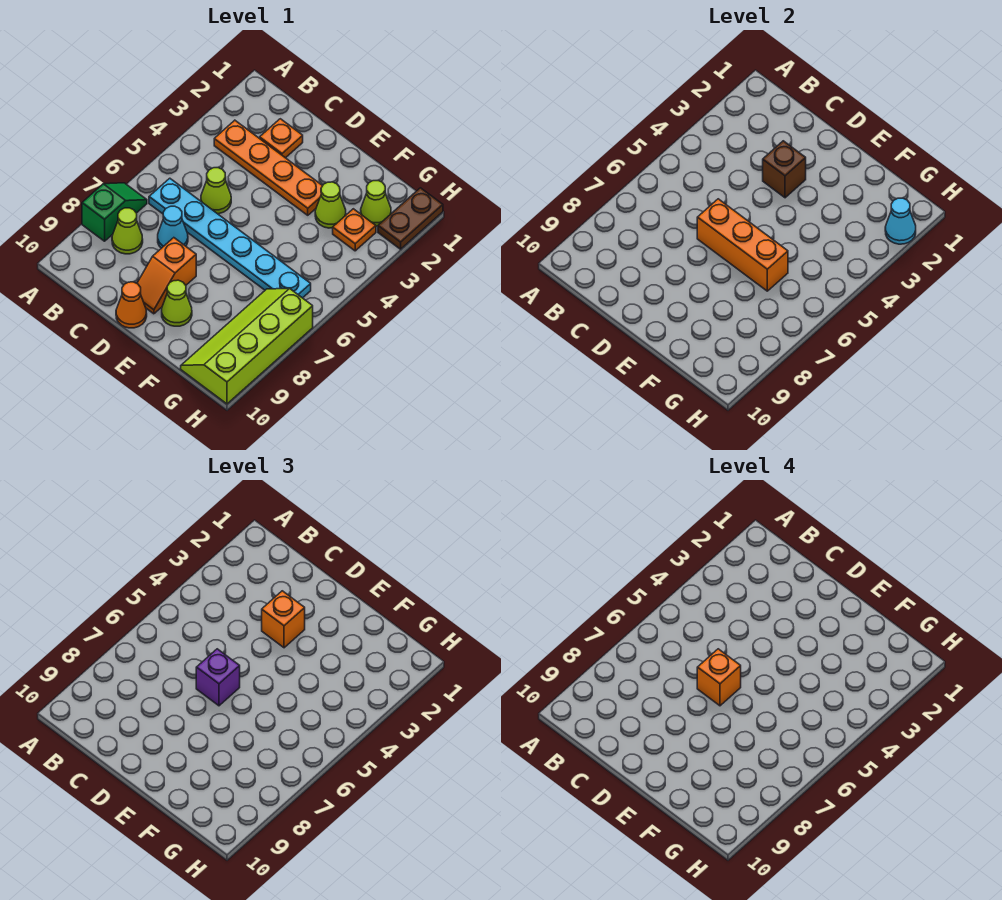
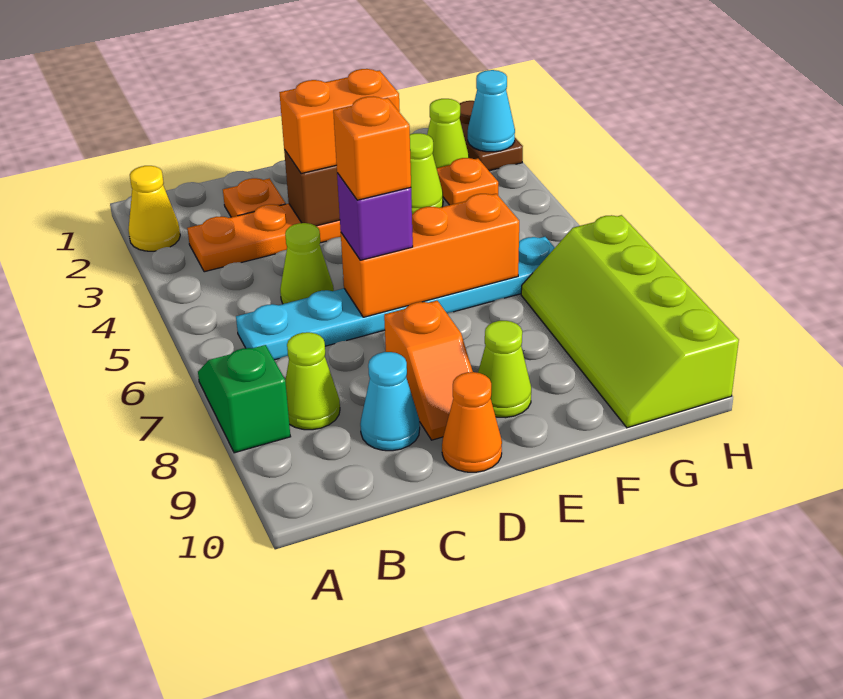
none -> yellow 1x1 cone [128,166,180,251]
cyan 1x1 cone [158,206,188,248] -> cyan 1x1 cone moved to [360,352,420,451]
orange 1x1 brick [262,591,305,648] -> orange 1x2 brick [279,69,400,174]

